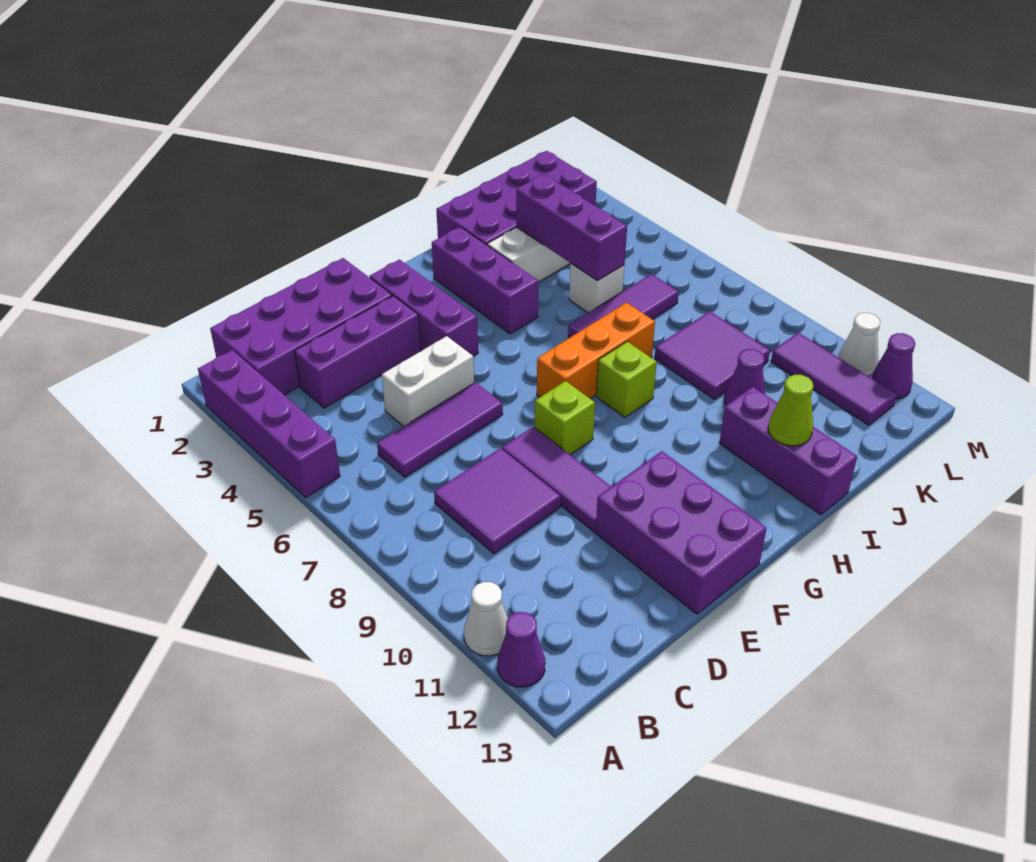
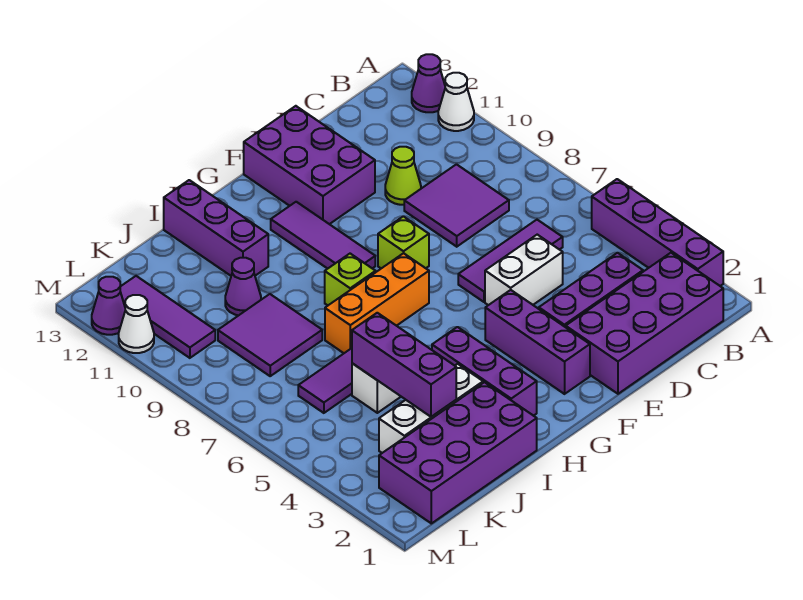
purple 1x3 tile [502,427,611,532] -> purple 1x3 tile moved to [271,202,375,269]
lime 1x1 cone [768,375,813,446] -> lime 1x1 cone moved to [385,147,421,205]

